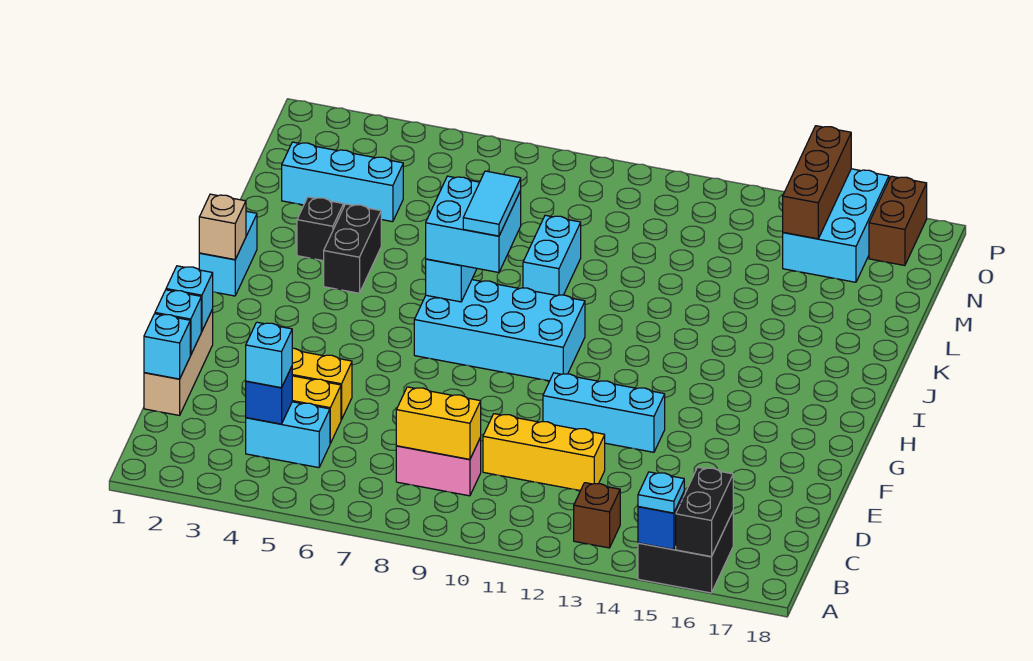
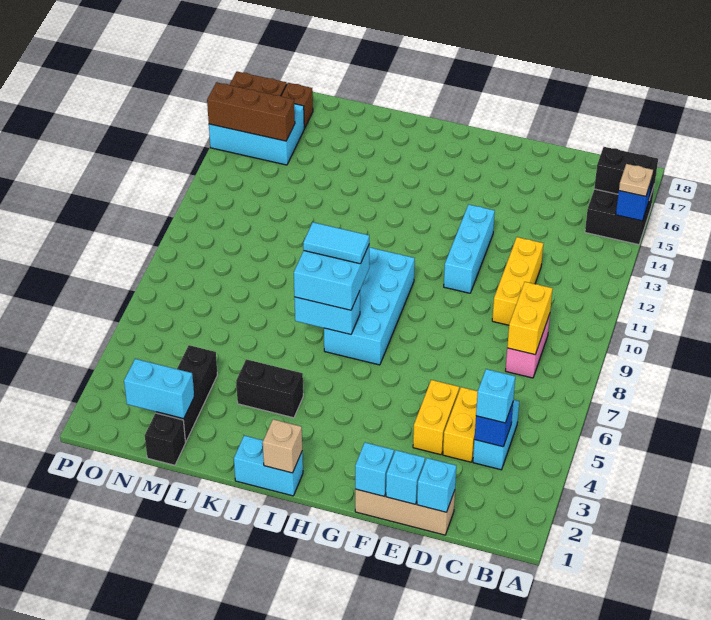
cyan 1x1 plate [638,472,684,513] -> tan 1x1 plate [619,164,653,196]
brown 1x1 brick [574,483,620,548] -> brown 1x1 brick moved to [281,83,313,128]
black 1x1 brick [297,197,344,261] -> black 1x1 brick moved to [145,413,186,465]
cyan 1x2 brick [523,215,581,296] -> cyan 1x2 brick moved to [124,359,194,419]
cyan 1x3 brick [282,142,403,222] -> black 1x3 brick [156,345,217,442]

